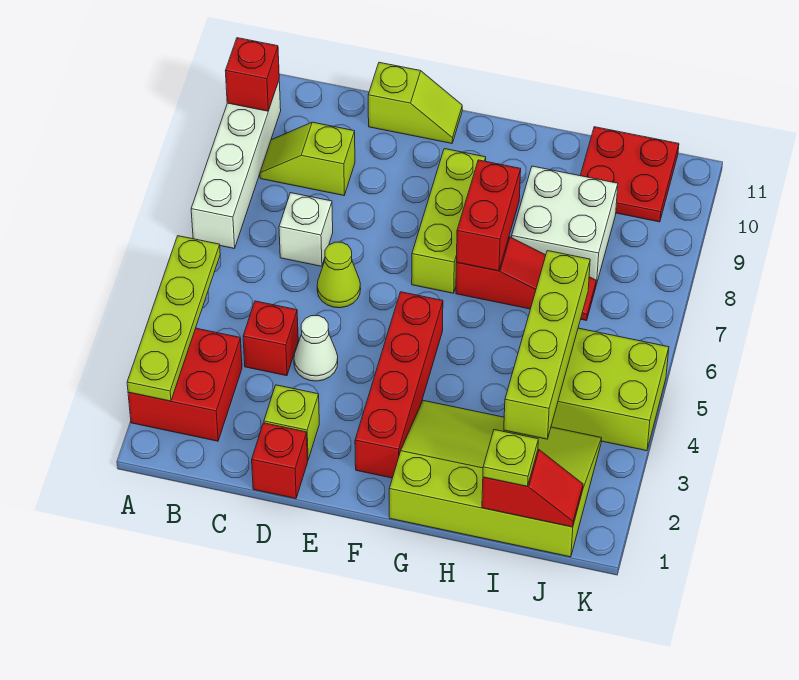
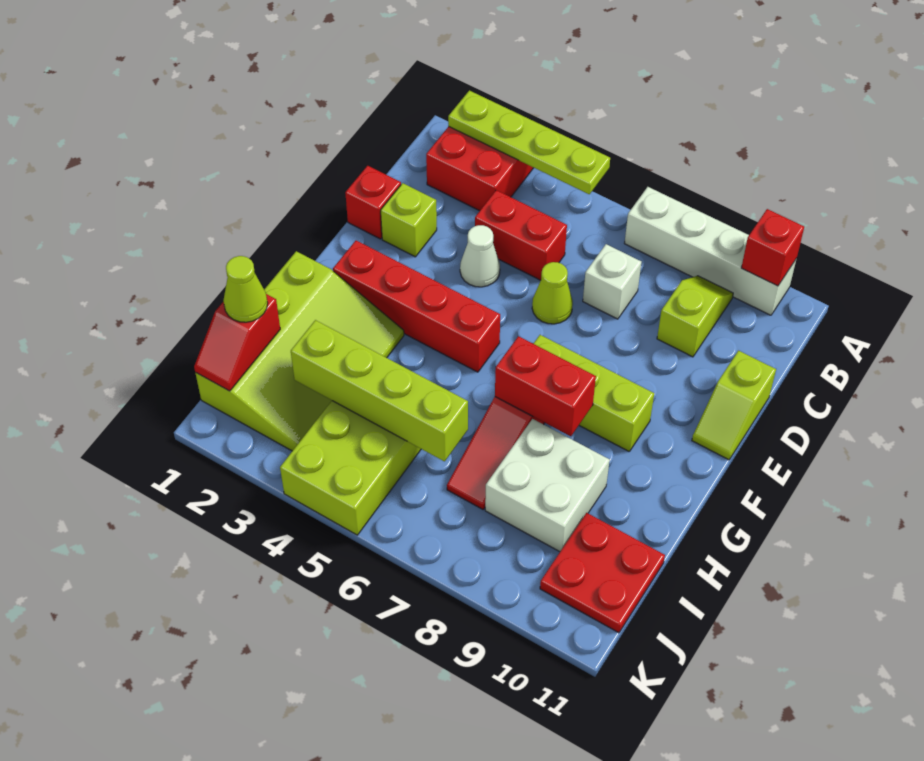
red 1x1 brick [243,301,298,376] -> red 1x2 brick [475,190,567,280]
lime 1x1 plate [483,430,538,486] -> lime 1x1 cone [223,256,268,322]

